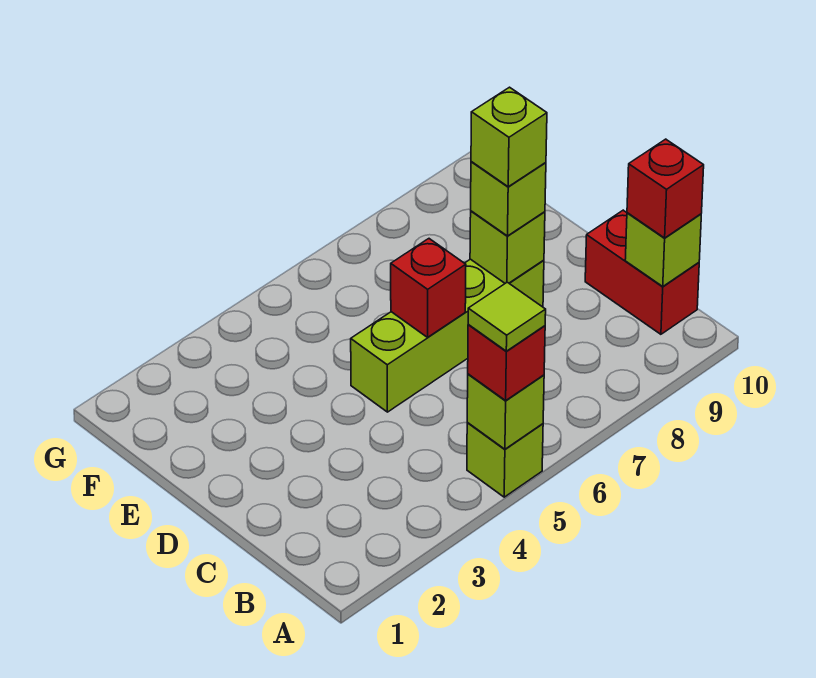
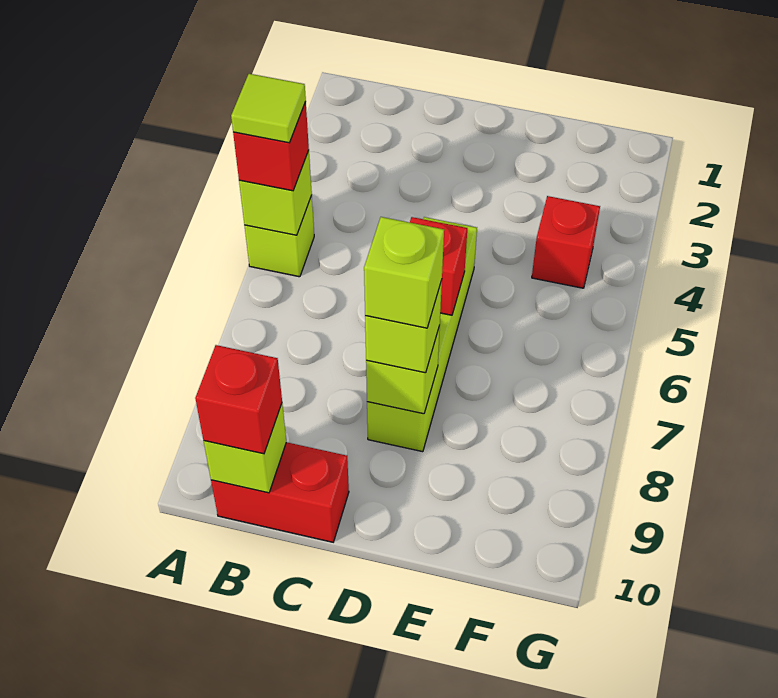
none -> red 1x1 brick [532,196,600,288]

